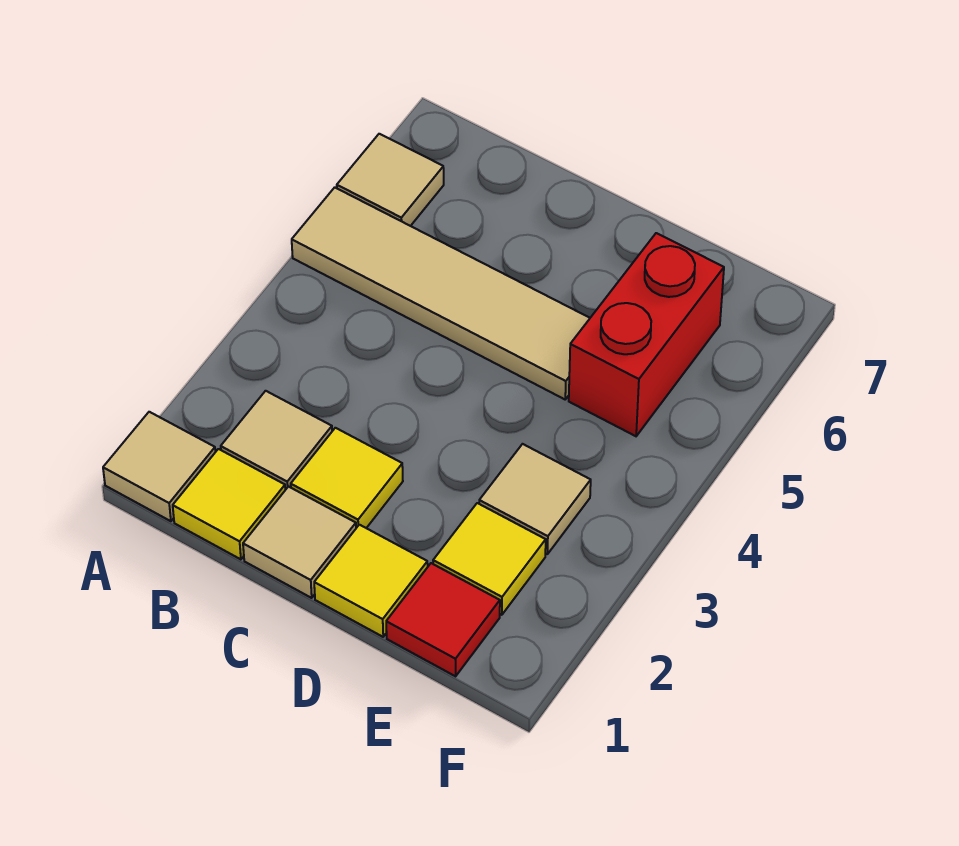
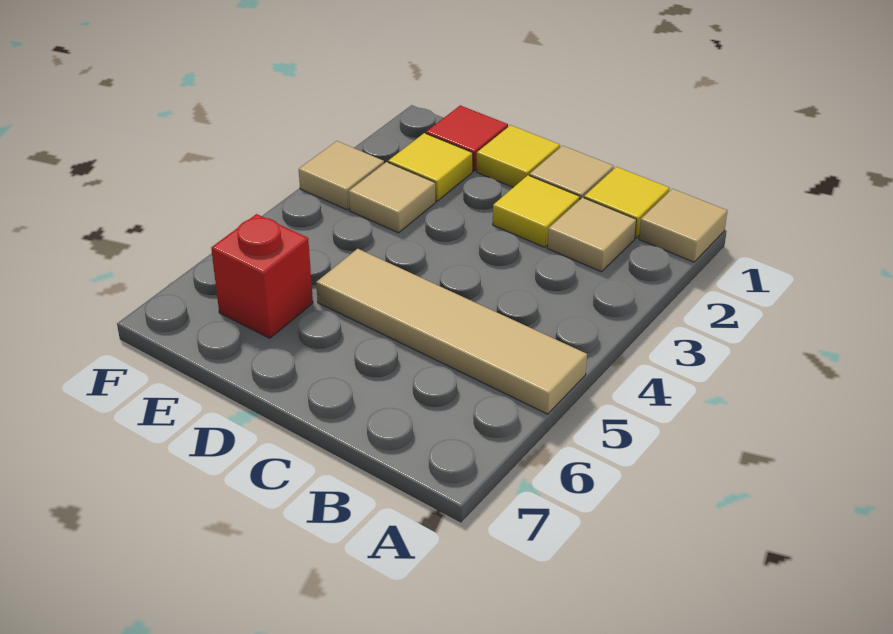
tan 1x1 tile [337,134,444,226] -> tan 1x1 tile moved to [299,141,384,210]
red 1x2 brick [569,233,724,436] -> red 1x1 brick [211,214,313,338]

